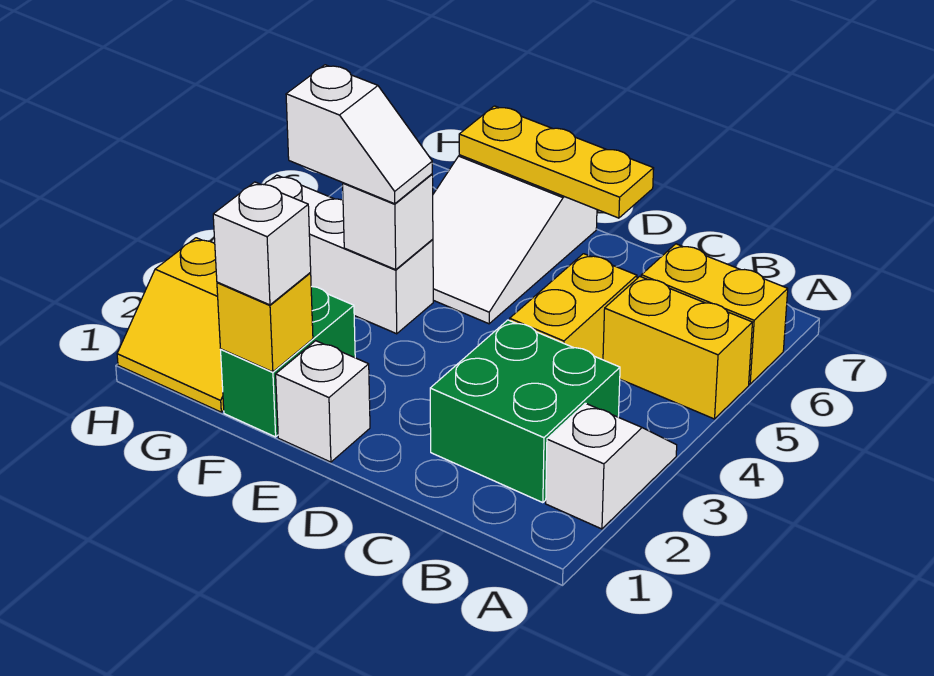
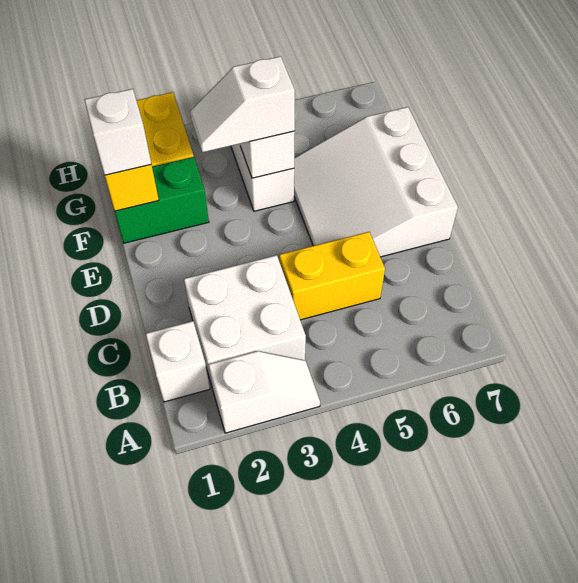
yellow 1x2 brick [603,276,752,419] -> none
yellow 1x2 brick [641,244,788,384] -> none
green 2x2 brick [430,320,620,503] -> white 2x2 brick [184,255,306,386]
yellow 1x3 plate [459,106,654,218] -> none
white 1x1 brick [276,341,370,462] -> white 1x1 brick moved to [146,321,210,402]
white 2x3 slope [433,155,597,324] -> white 3x3 slope [294,107,458,257]
white 1x2 slope [286,65,432,204] -> white 1x2 slope turned to [190,56,295,152]

